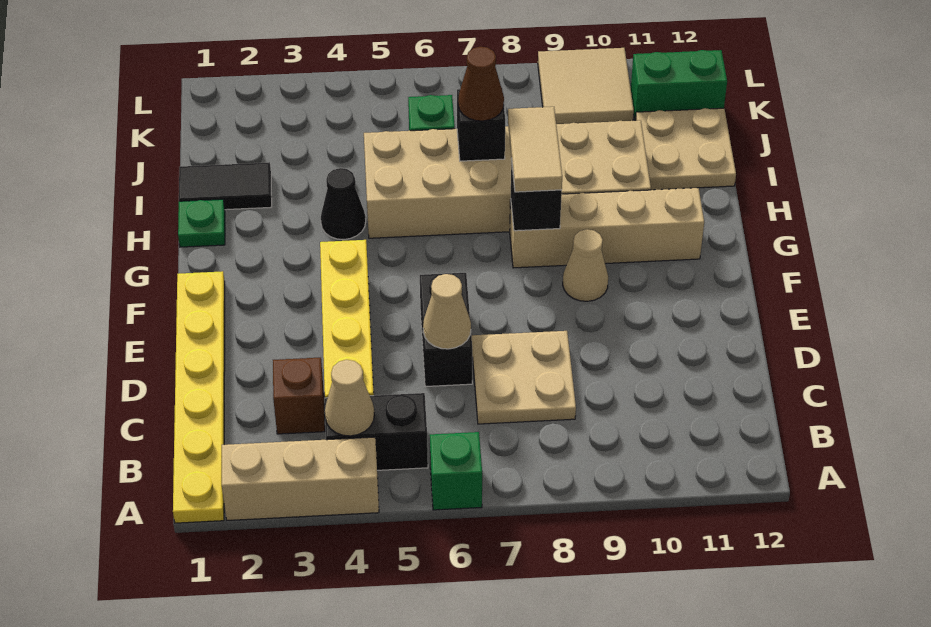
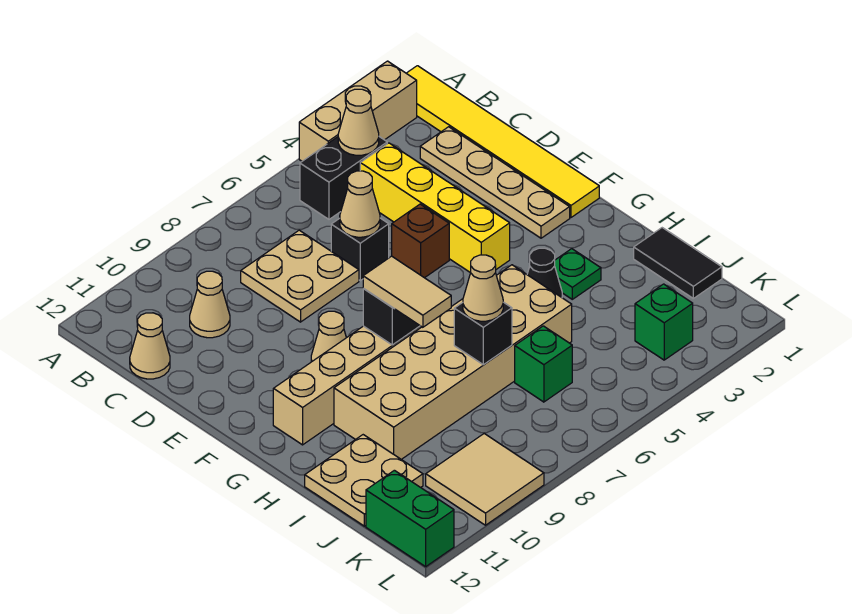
yellow 1x6 plate [173,271,225,523] -> yellow 1x6 tile [406,66,599,217]
green 1x1 brick [430,432,482,510] -> green 1x1 brick moved to [635,284,693,360]
none -> tan 1x4 plate [420,127,570,238]
brown 1x1 brick [273,357,325,434] -> brown 1x1 brick moved to [392,204,449,278]
none -> tan 1x1 cone [190,271,230,338]
none -> tan 1x1 cone [130,313,170,379]
black 1x2 brick [420,273,472,386] -> black 1x1 brick [331,218,389,281]
green 1x1 plate [178,199,225,247] -> green 1x1 plate moved to [555,249,601,299]
black 1x2 tile [179,162,272,210] -> black 1x2 tile turned to [634,228,722,298]
brown 1x1 cone [458,47,504,121] -> tan 1x1 cone [463,255,503,321]
green 1x2 brick [631,50,727,120] -> green 1x2 brick turned to [366,470,454,567]

